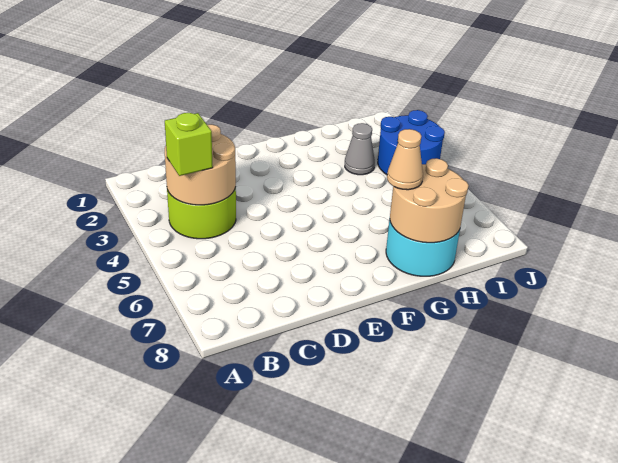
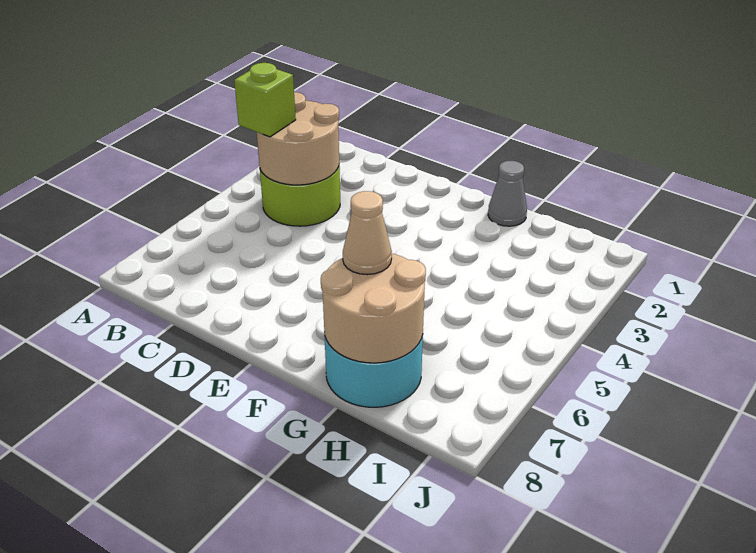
grey 1x1 cone [345,123,375,175] -> grey 1x1 cone moved to [488,161,527,226]
blue 2x2 round brick [378,110,445,175] -> none

